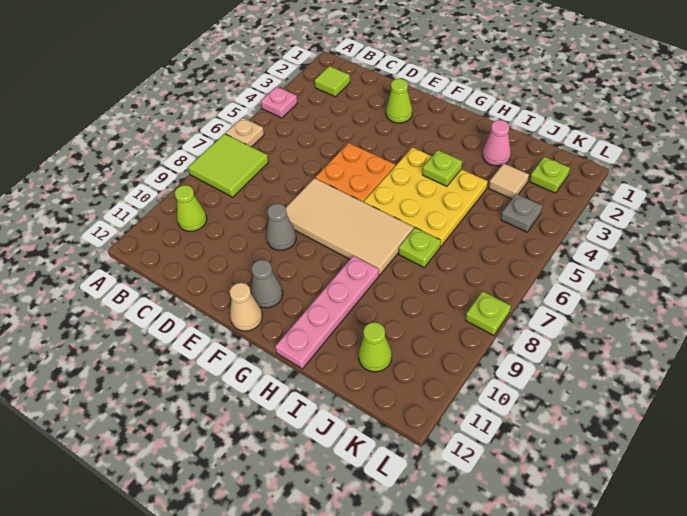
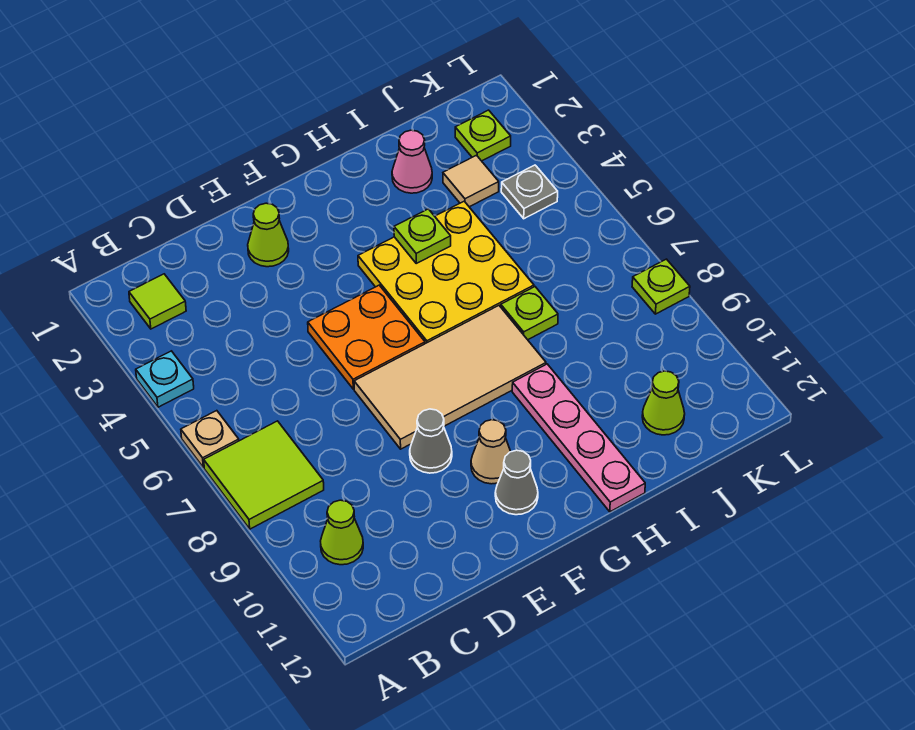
pink 1x1 plate [261,87,297,118] -> cyan 1x1 plate [136,351,194,407]
tan 1x1 cone [230,283,262,331] -> tan 1x1 cone moved to [471,420,511,484]

